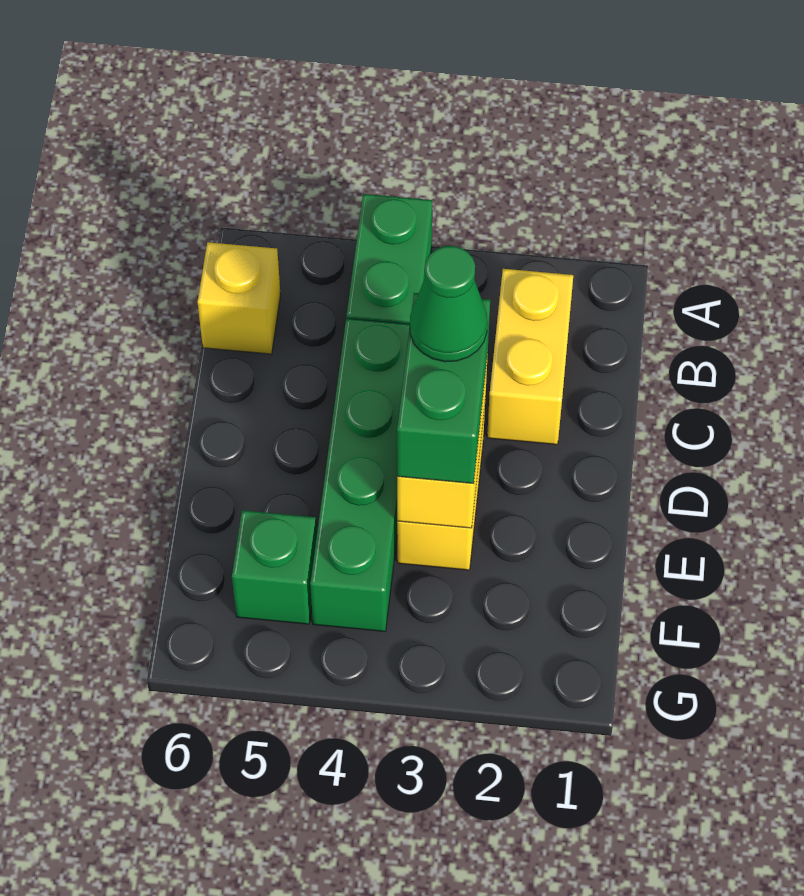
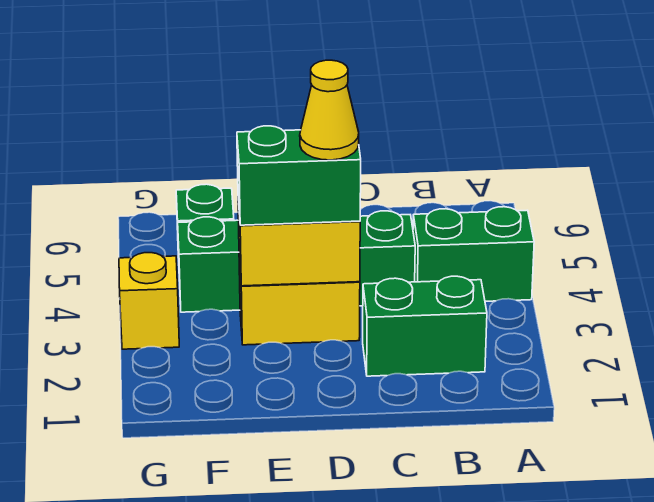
yellow 1x2 brick [487,269,573,445] -> green 1x2 brick [363,276,487,376]
yellow 1x1 brick [198,242,281,354] -> yellow 1x1 brick moved to [119,253,179,349]
green 1x1 cone [410,246,487,362] -> yellow 1x1 cone [300,60,359,160]

